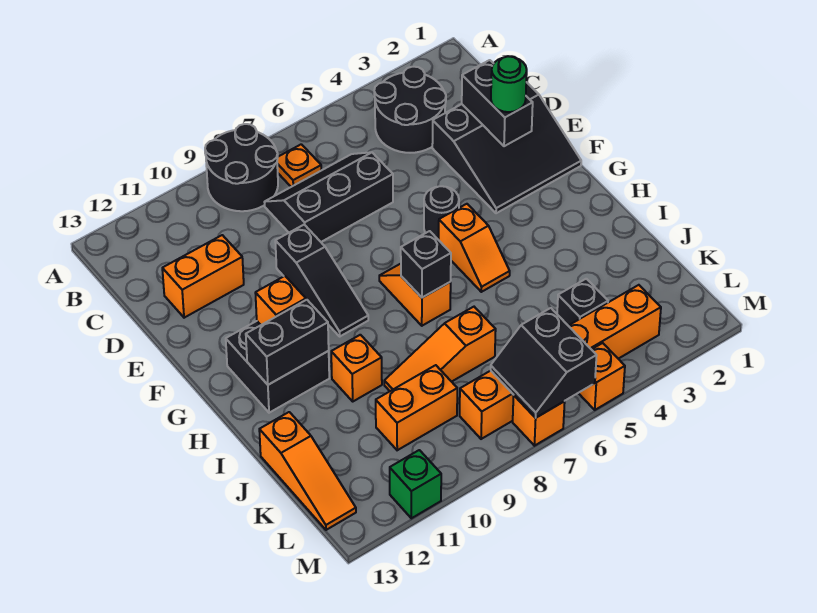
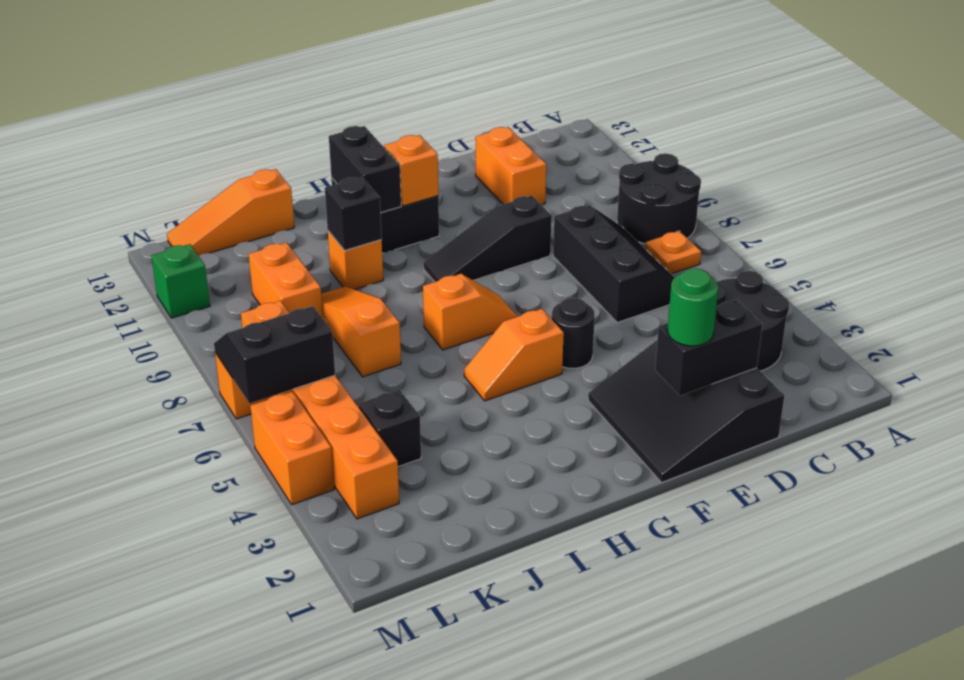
black 1x1 brick [401,231,451,298] -> black 1x1 brick moved to [325,177,382,251]
orange 1x1 brick [579,343,625,410] -> orange 1x2 brick [250,392,334,505]

